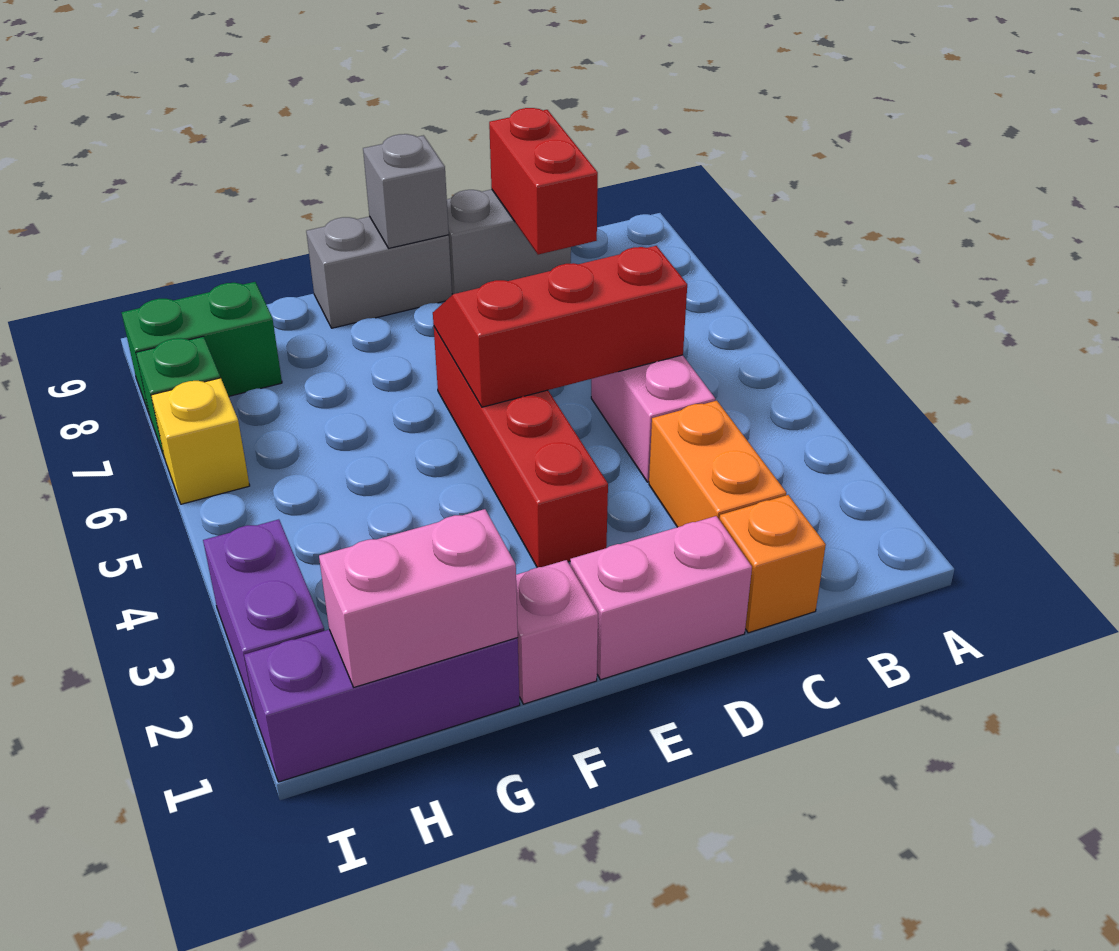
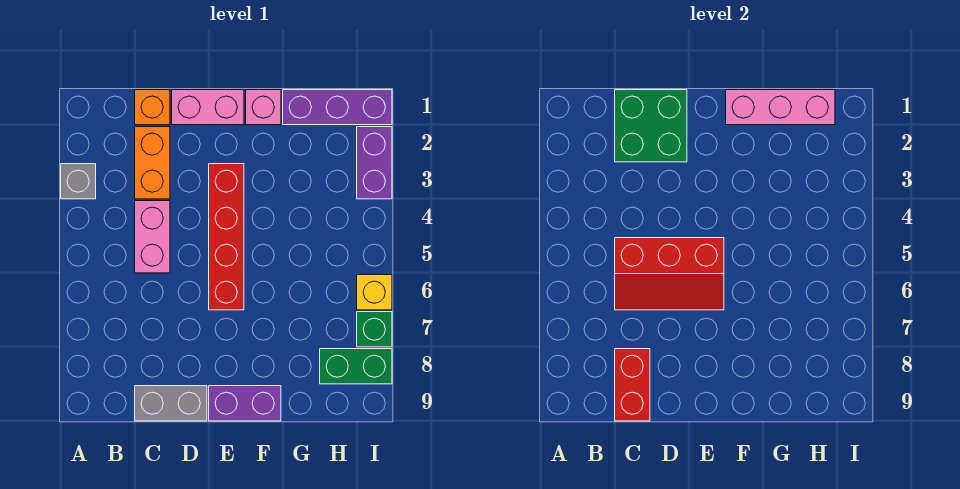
none -> green 2x2 brick [615,90,687,162]
grey 1x2 brick [306,216,452,328] -> purple 1x2 brick [209,386,281,421]
grey 1x1 brick [363,134,449,248] -> grey 1x1 brick moved to [61,164,96,199]
pink 1x2 brick [319,509,518,687] -> pink 1x3 brick [726,90,835,125]

